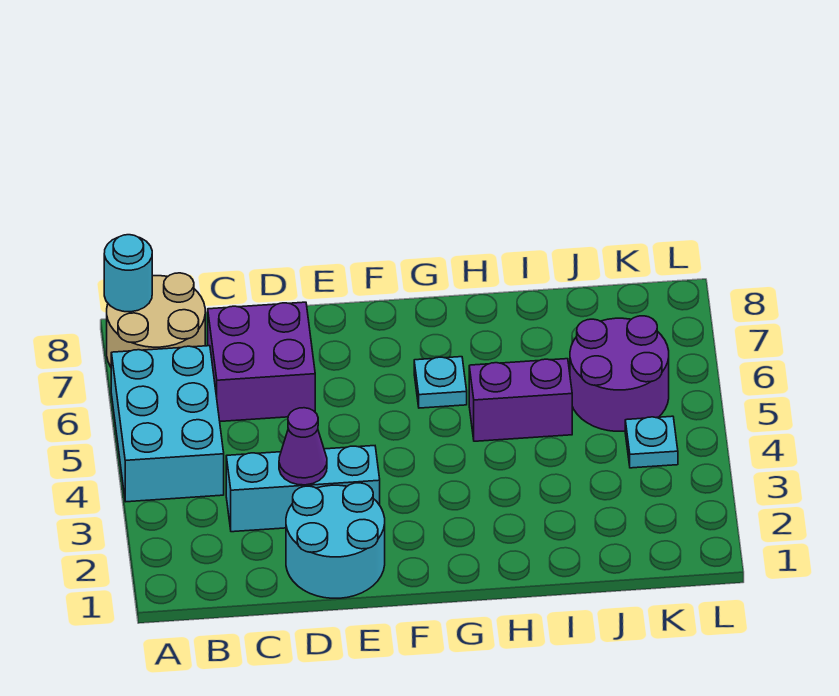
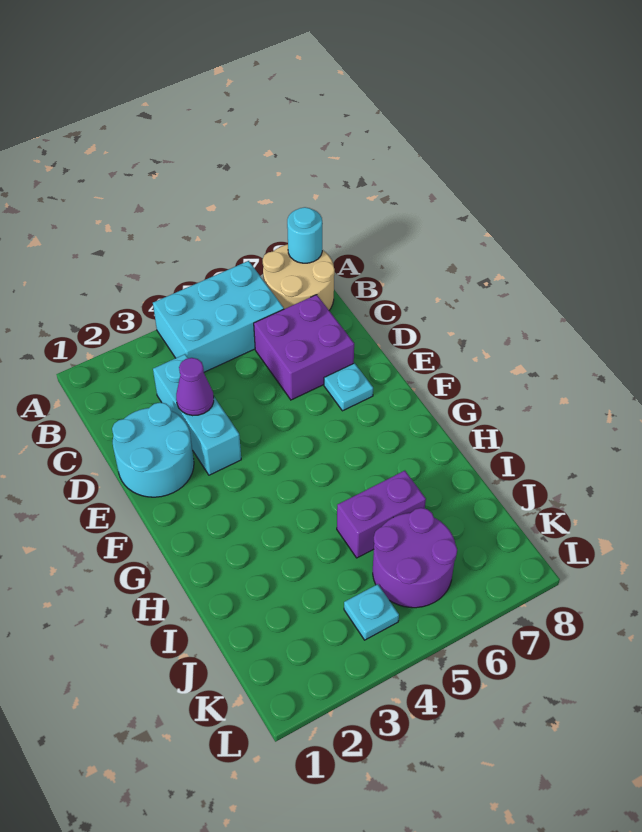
cyan 1x1 plate [414,357,467,408] -> cyan 1x1 plate moved to [324,363,373,411]
purple 1x2 brick [469,359,572,441] -> purple 1x2 brick turned to [337,471,426,558]

